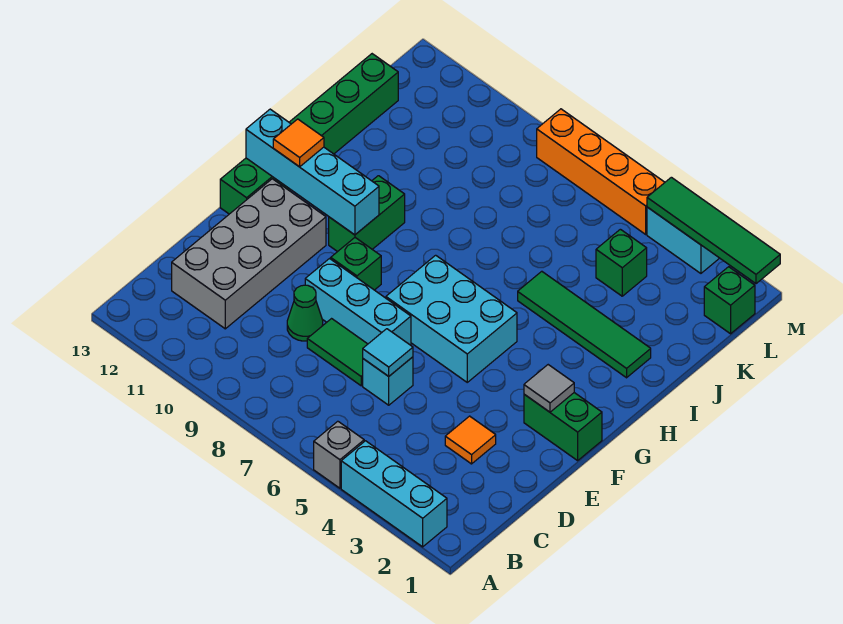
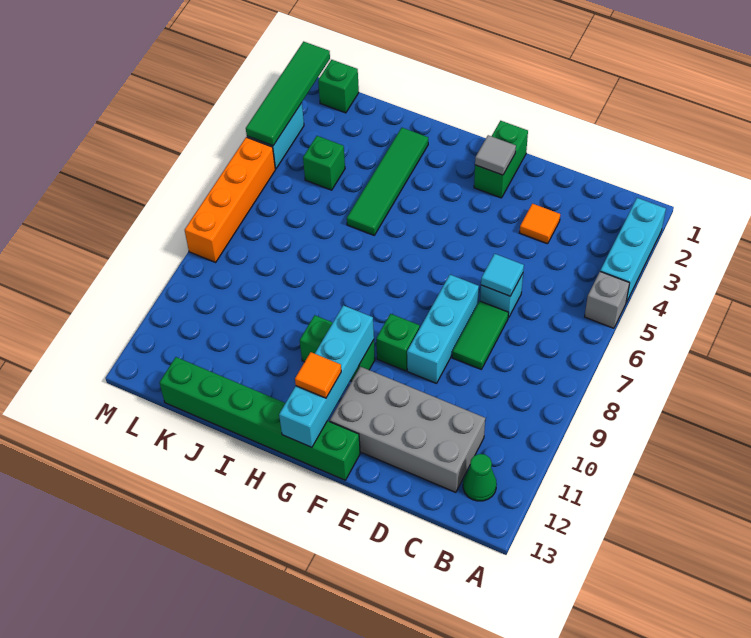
green 1x1 cone [287,285,323,341] -> green 1x1 cone moved to [463,454,497,501]
cyan 2x3 brick [386,255,517,382] -> none

